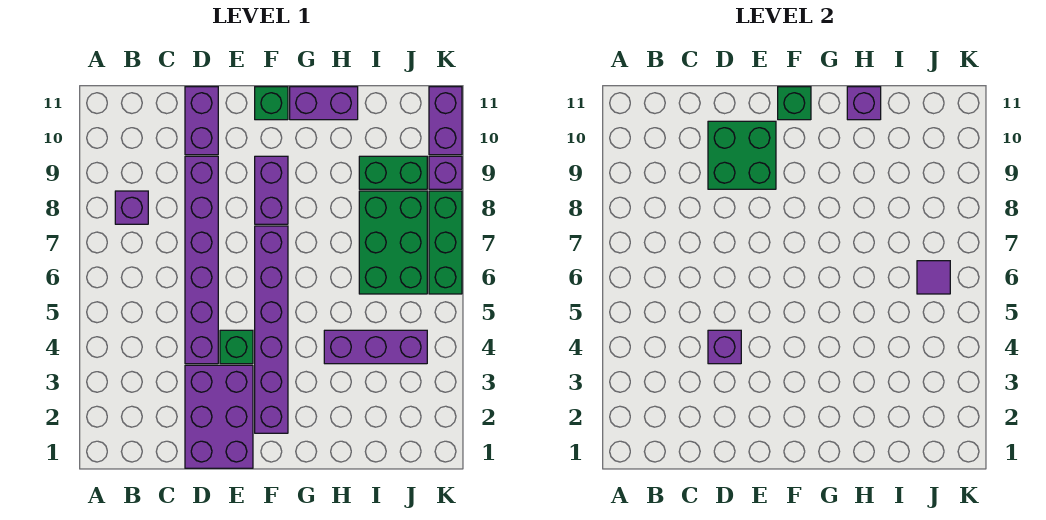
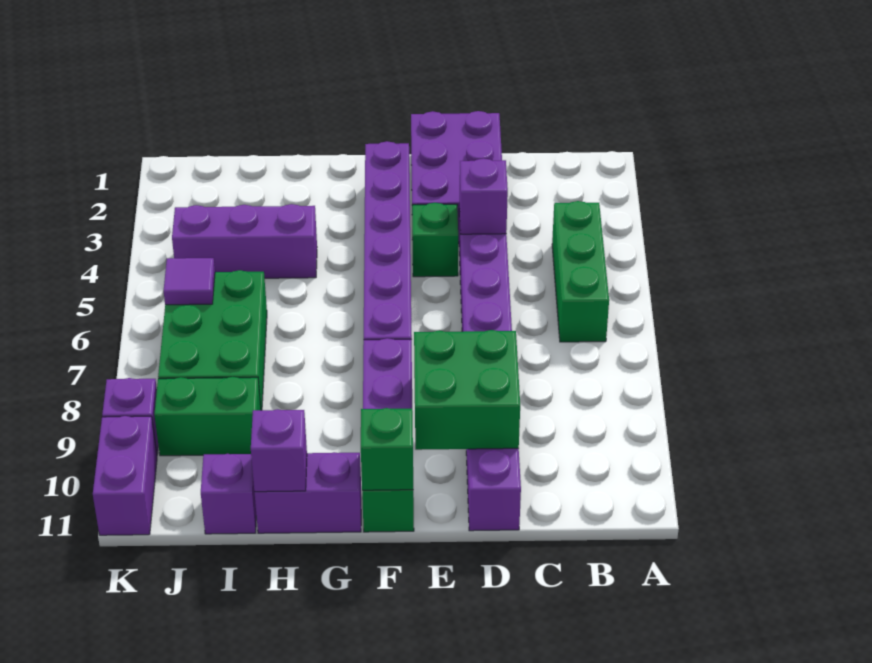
purple 1x1 brick [115,191,148,224] -> purple 1x1 brick moved to [201,454,256,534]
green 1x3 brick [429,191,462,294] -> green 1x3 brick moved to [552,201,609,342]

